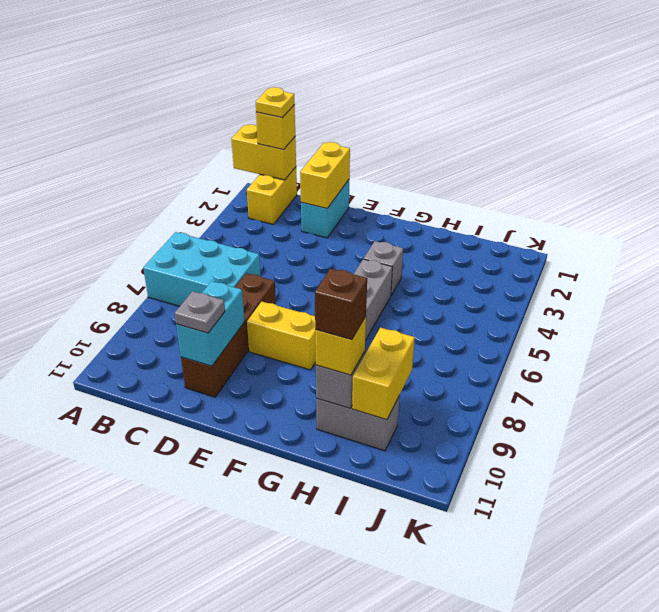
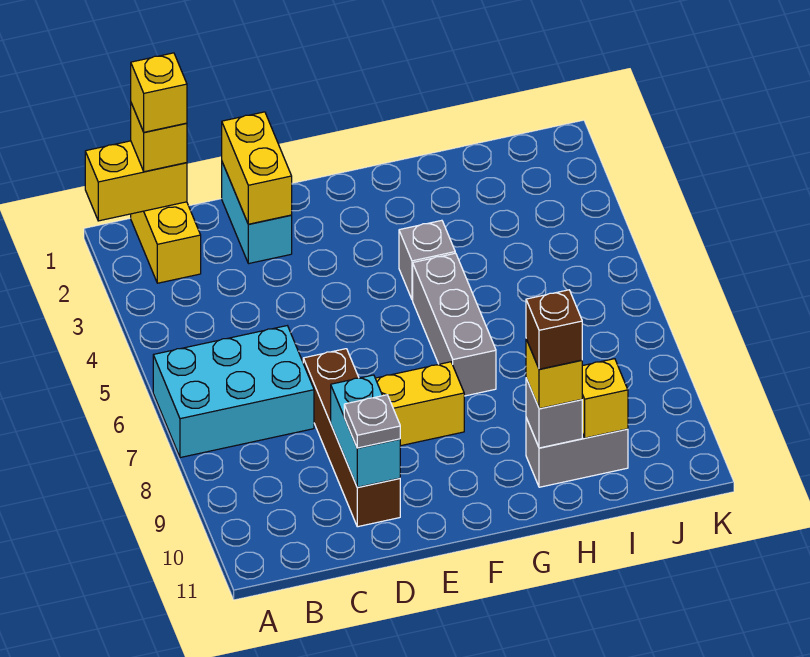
yellow 1x1 plate [255,87,295,118] -> yellow 1x1 brick [131,53,187,132]
yellow 1x2 brick [352,328,415,420] -> yellow 1x1 brick [582,359,628,438]

